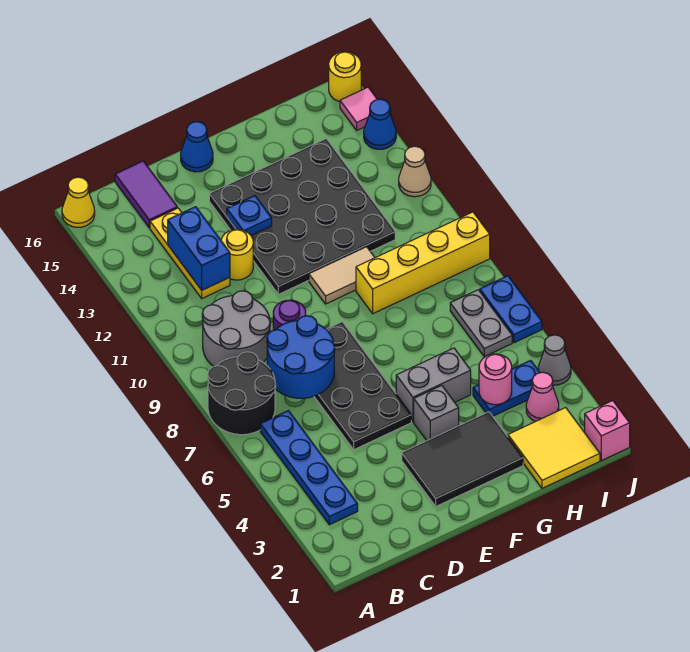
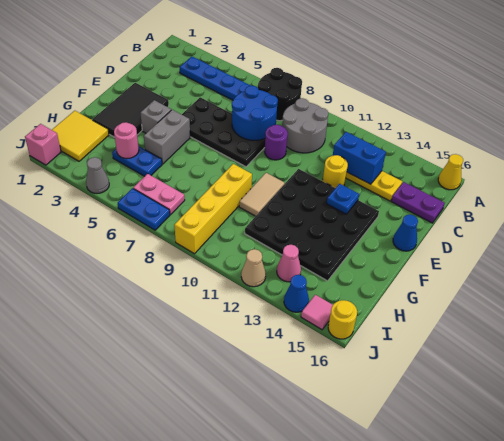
purple 1x2 tile [115,161,177,228] -> purple 1x2 plate [391,182,445,223]
blue 1x2 plate [473,360,540,416] -> blue 1x2 plate turned to [112,146,162,176]
pink 1x1 cone [526,372,559,421] -> pink 1x1 cone moved to [277,245,301,282]
grey 1x2 plate [450,290,512,357] -> pink 1x2 plate [133,174,185,215]

